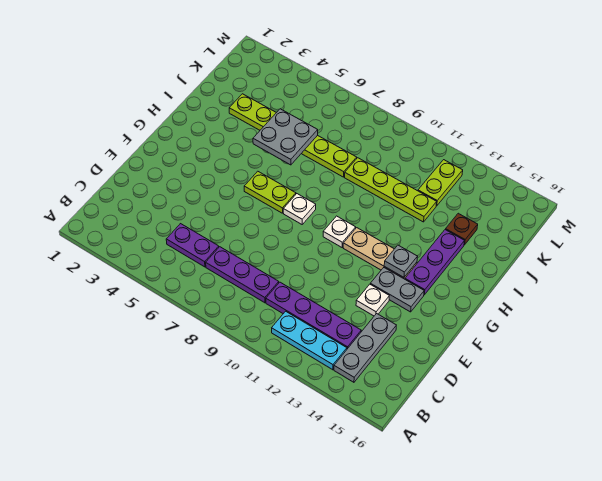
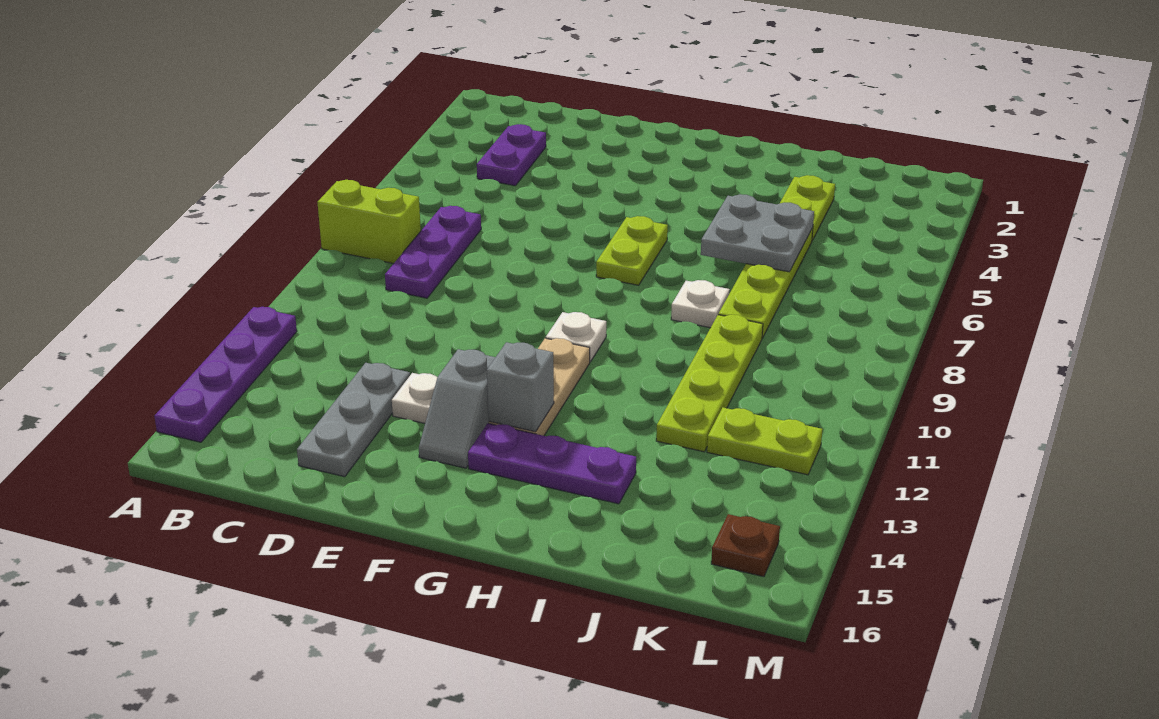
none -> lime 1x2 brick [317,180,421,264]
cyan 1x3 plate [272,311,347,370] -> none
grey 1x3 plate [334,314,396,382] -> grey 1x3 plate turned to [297,363,410,477]
purple 1x2 plate [166,224,219,267] -> purple 1x2 plate moved to [477,124,546,186]
purple 1x4 plate [266,282,361,349] -> purple 1x4 plate moved to [154,307,297,442]
grey 1x2 plate [370,268,424,312] -> grey 1x2 slope [419,349,495,468]
white 1x1 plate [283,194,316,224] -> white 1x1 plate moved to [671,280,730,328]
grey 1x1 plate [384,245,418,277] -> grey 1x1 brick [487,342,554,432]
brown 1x1 plate [445,213,478,245] -> brown 1x1 plate moved to [711,514,780,577]

